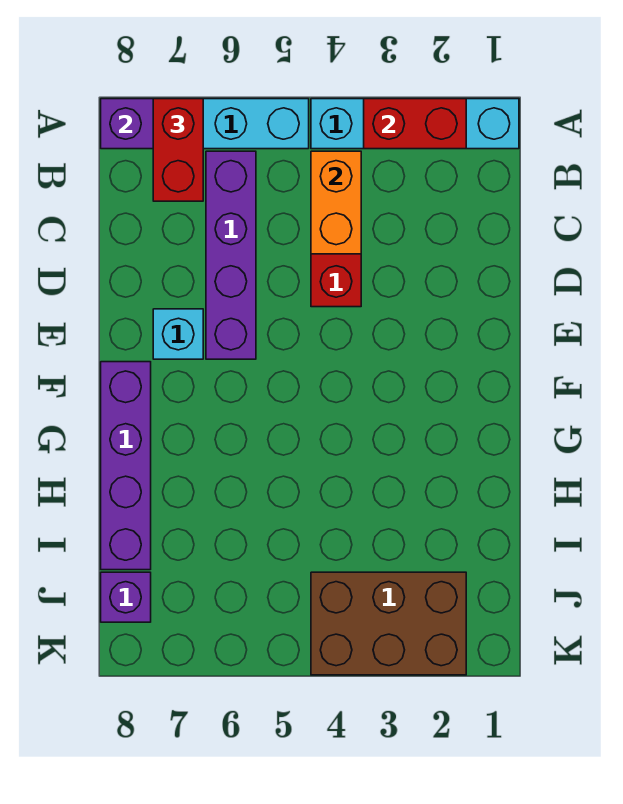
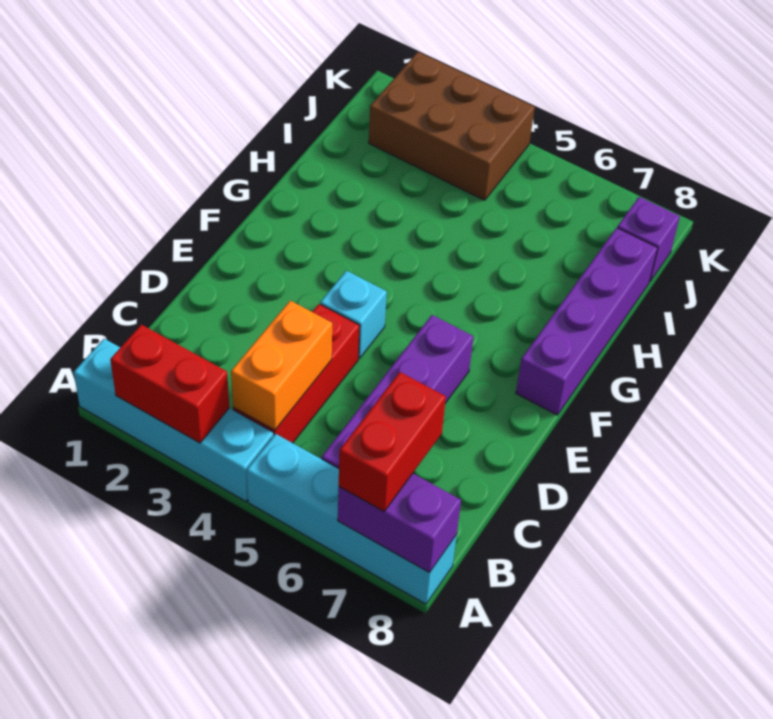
cyan 1x1 brick [153,309,203,359] -> cyan 1x1 brick moved to [320,271,387,359]

